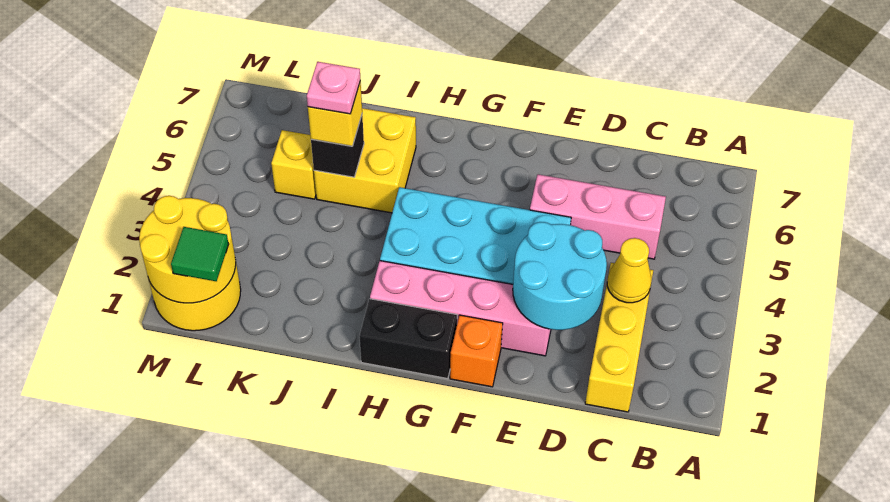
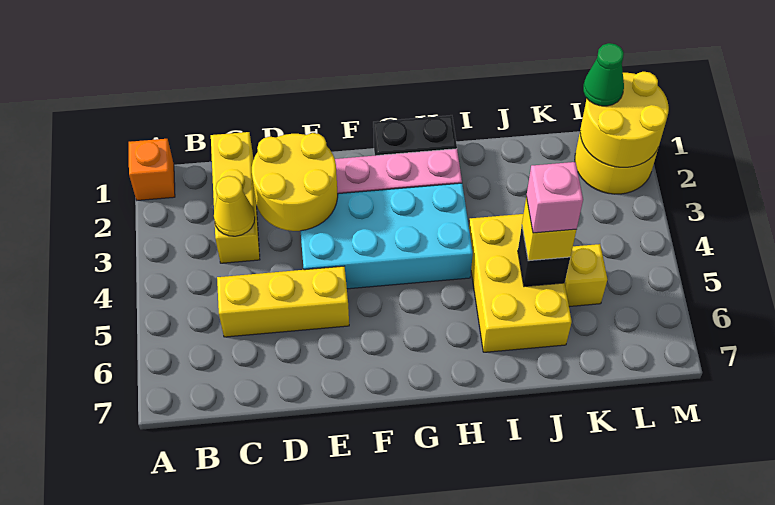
pink 1x3 brick [530,174,666,259] -> yellow 1x3 brick [217,266,349,337]
cyan 2x2 round brick [513,222,607,330] -> yellow 2x2 round brick [252,133,338,231]
orange 1x1 brick [450,315,503,387] -> orange 1x1 brick moved to [129,139,175,200]
yellow 2x2 brick [314,108,416,213] -> yellow 2x3 brick [469,214,572,352]
pink 1x1 plate [307,62,360,114] -> pink 1x1 brick [526,162,583,233]
green 1x1 tile [171,227,229,281] -> green 1x1 cone [583,43,624,106]

